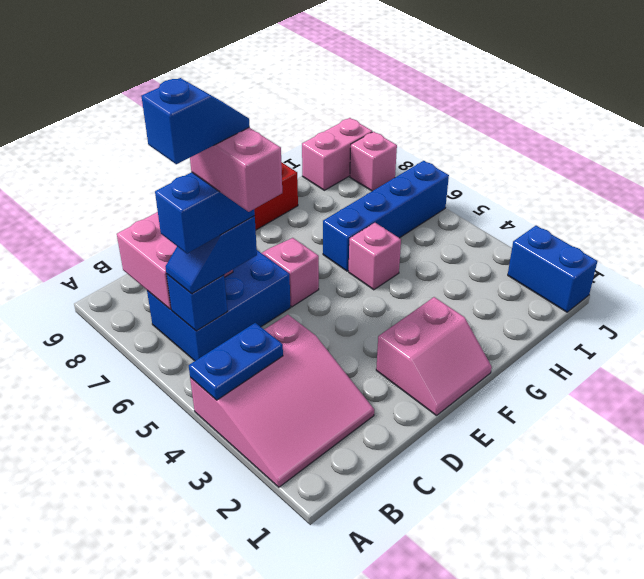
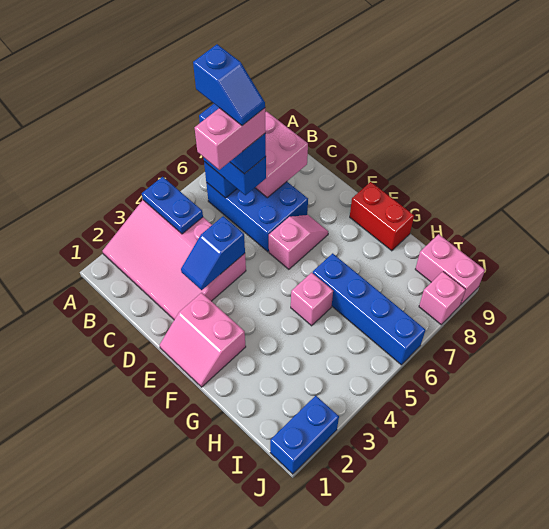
pink 3x3 slope [190,314,374,487] -> pink 3x4 slope [103,200,246,320]
none -> blue 1x2 slope [181,216,245,290]

